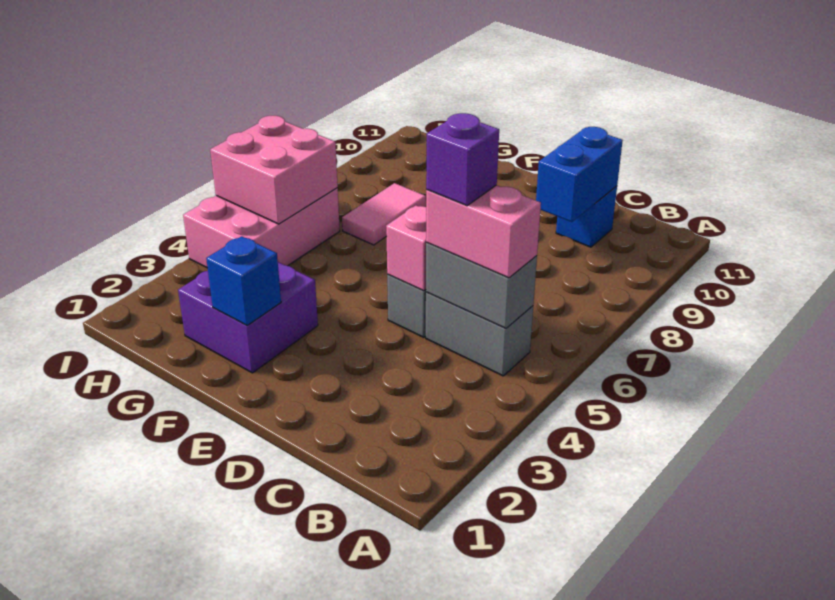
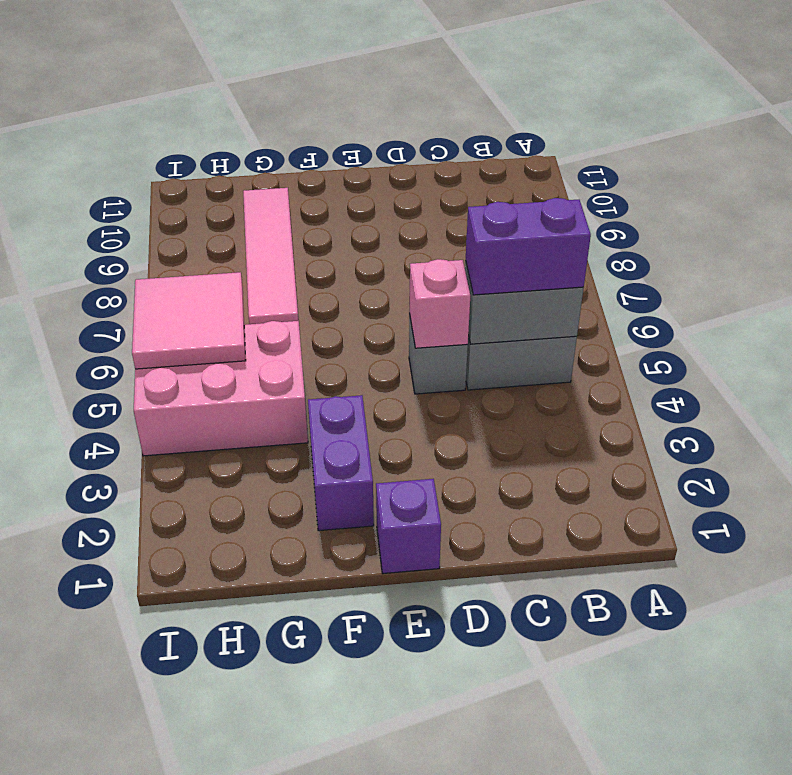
pink 1x2 brick [426,185,541,278] -> purple 1x2 brick [466,198,591,295]
purple 1x1 brick [426,113,499,206] -> purple 1x1 brick moved to [376,479,441,573]
blue 1x2 brick [536,127,623,222] -> none
blue 1x1 brick [556,186,617,247] -> none
purple 2x2 brick [178,262,318,373] -> purple 1x2 brick [308,395,374,531]
blue 1x1 brick [206,236,281,325] -> none
pink 1x2 tile [342,183,426,245] -> pink 1x4 tile [243,188,298,324]
pink 2x3 brick [183,188,340,268] -> pink 2x3 brick turned to [134,321,308,456]
pink 2x2 brick [210,115,338,224] -> pink 2x2 tile [132,272,246,369]

